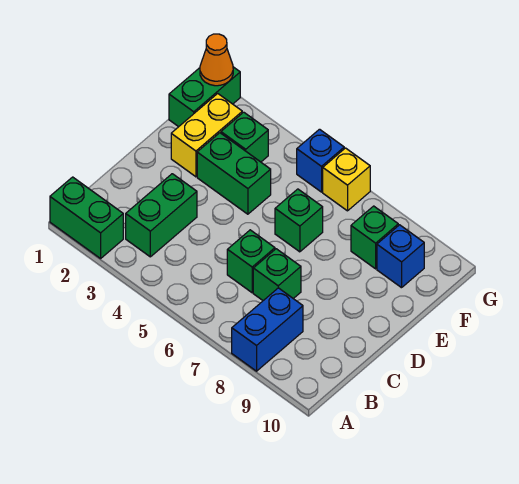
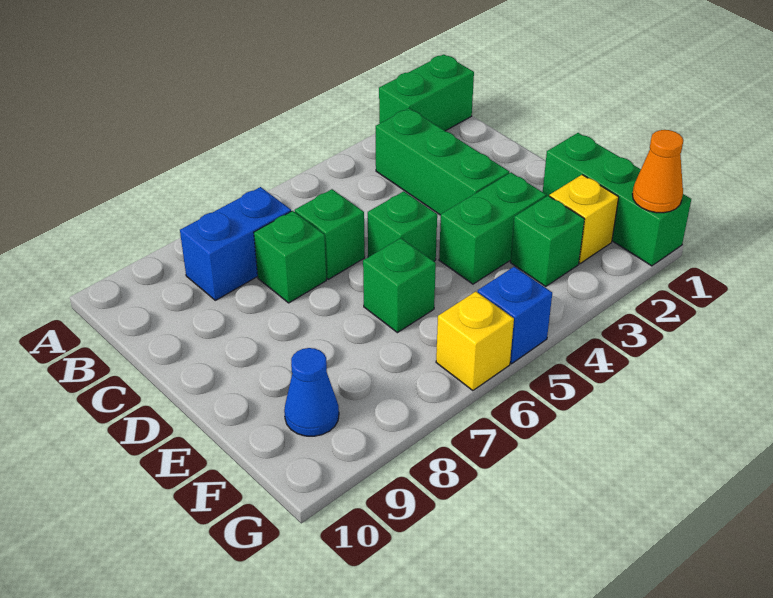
blue 1x2 brick [232,288,303,371] -> blue 1x2 brick turned to [180,187,291,300]
green 1x2 brick [126,174,197,257] -> green 1x3 brick [376,108,509,215]
yellow 1x2 brick [171,94,242,177] -> yellow 1x1 brick [550,175,619,264]
green 1x2 brick [169,67,240,127] -> green 1x3 brick [543,133,691,266]
green 1x1 brick [351,206,398,269] -> green 1x1 brick moved to [368,191,437,261]
blue 1x1 brick [377,225,424,288] -> blue 1x1 cone [284,348,339,436]

